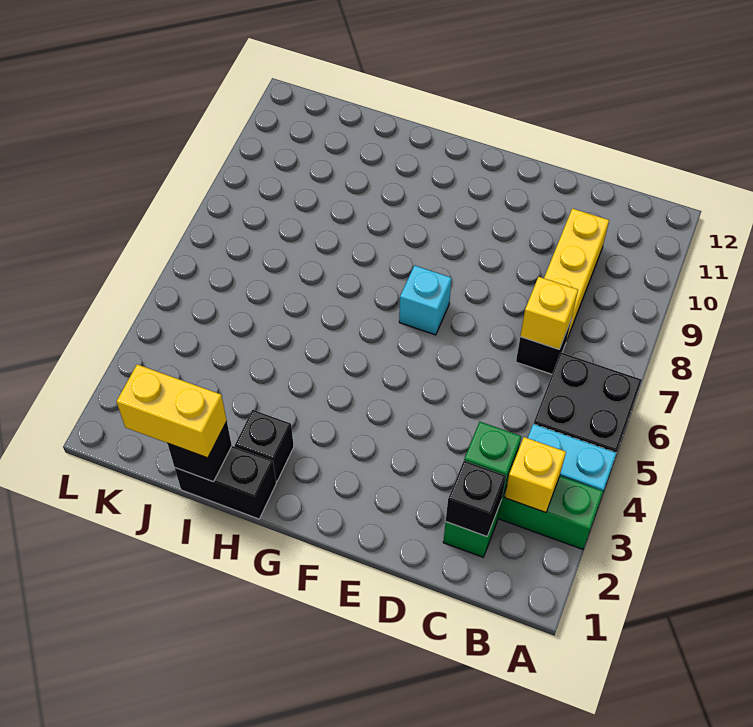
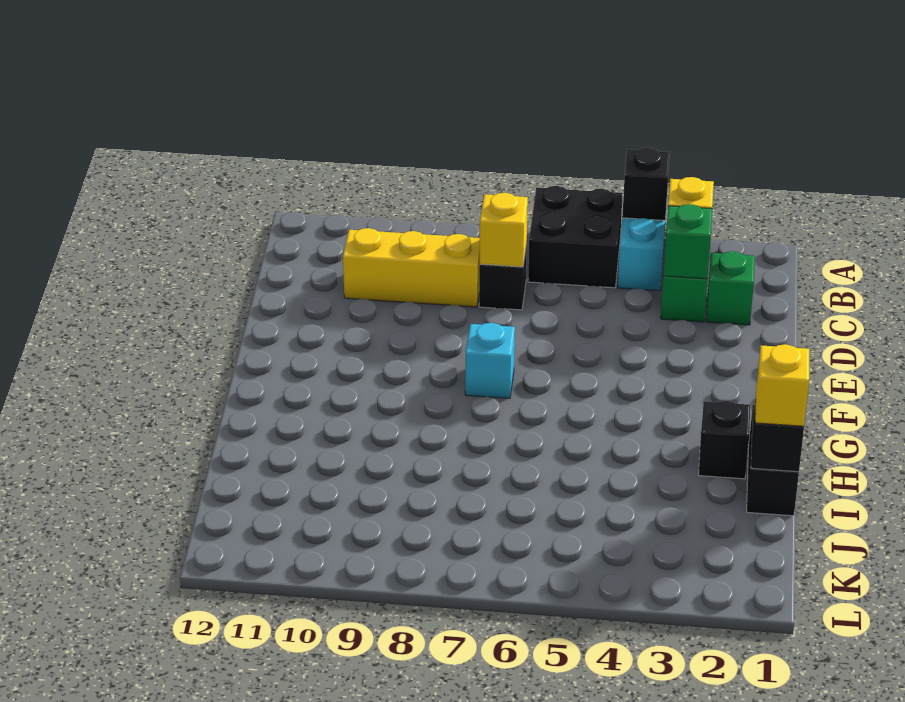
black 1x1 brick [446,461,506,536] -> black 1x1 brick moved to [622,148,670,221]
yellow 1x2 brick [116,364,227,458] -> yellow 1x1 brick [755,344,809,426]

